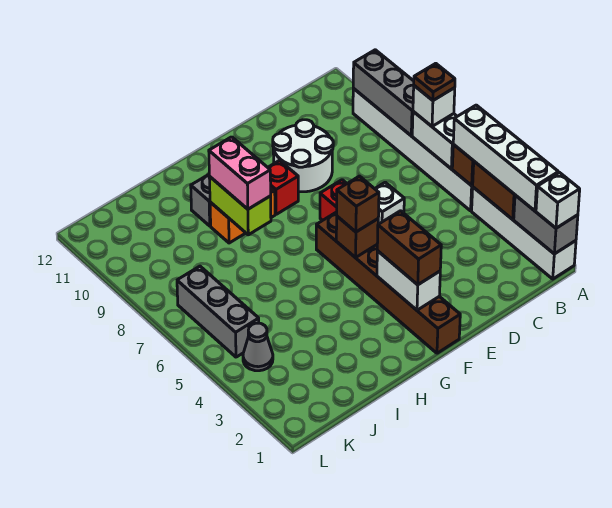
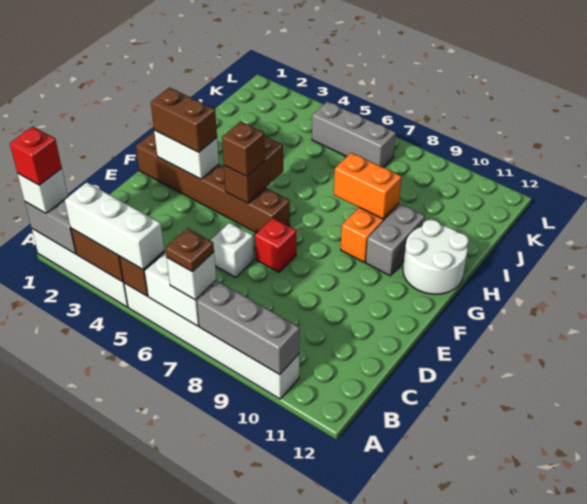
white 1x4 brick [453,105,558,211] -> white 1x3 brick [65,182,164,269]
white 2x2 round brick [273,120,333,192] -> white 2x2 round brick moved to [403,220,469,294]
brown 1x1 brick [336,216,378,258] -> brown 1x2 brick [224,136,283,203]
red 1x1 brick [268,160,298,214] -> red 1x1 brick moved to [10,127,62,185]
lime 1x2 brick [209,177,271,235] -> orange 1x2 brick [334,153,402,219]
pink 1x2 brick [209,137,271,209] -> none
grey 1x1 cone [243,323,273,371] -> none

